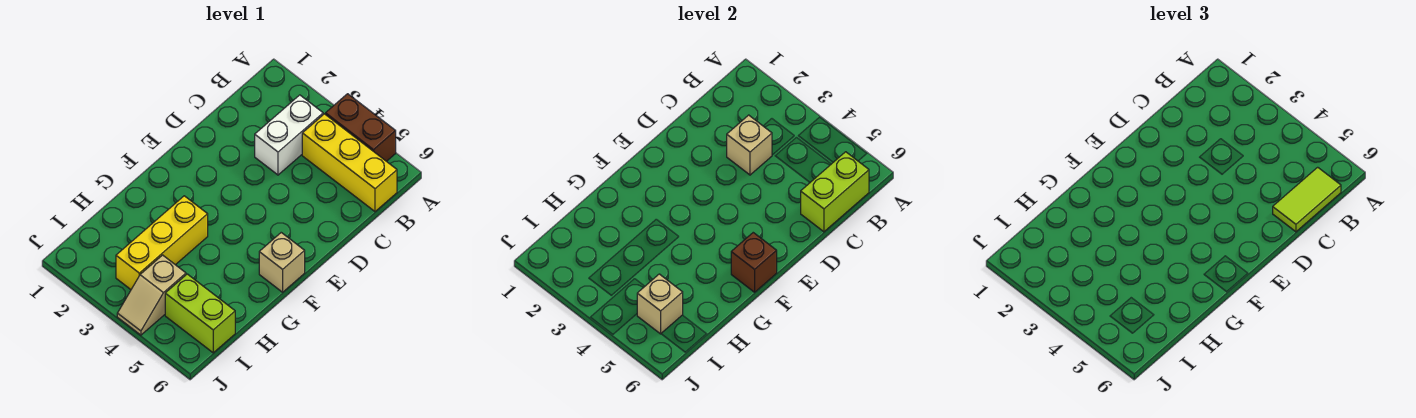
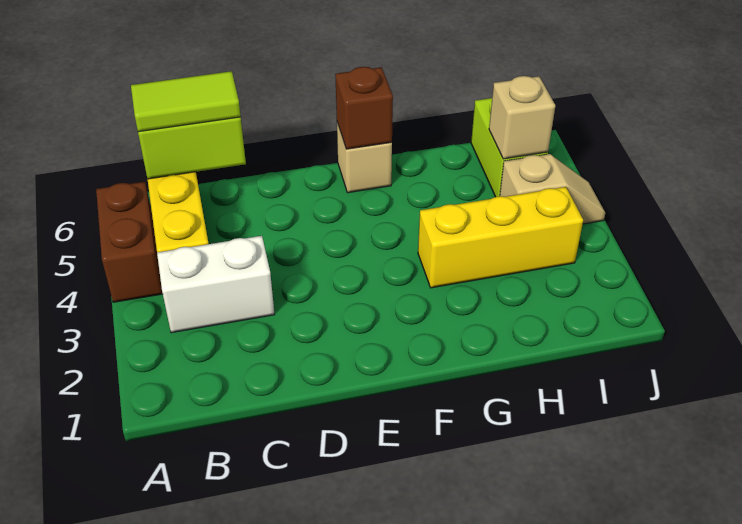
tan 1x1 brick [727,115,772,175] -> none

